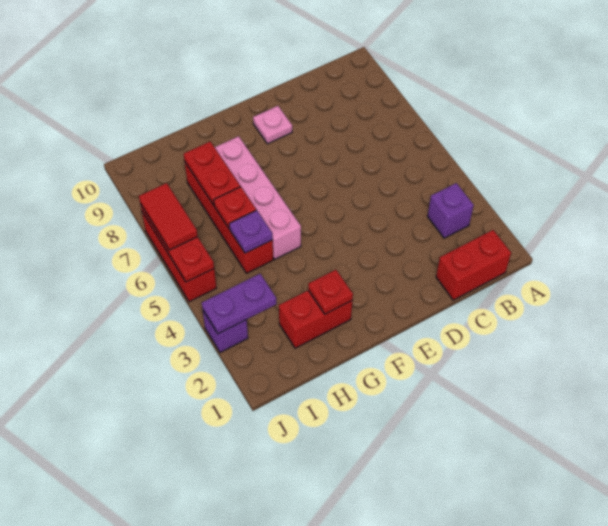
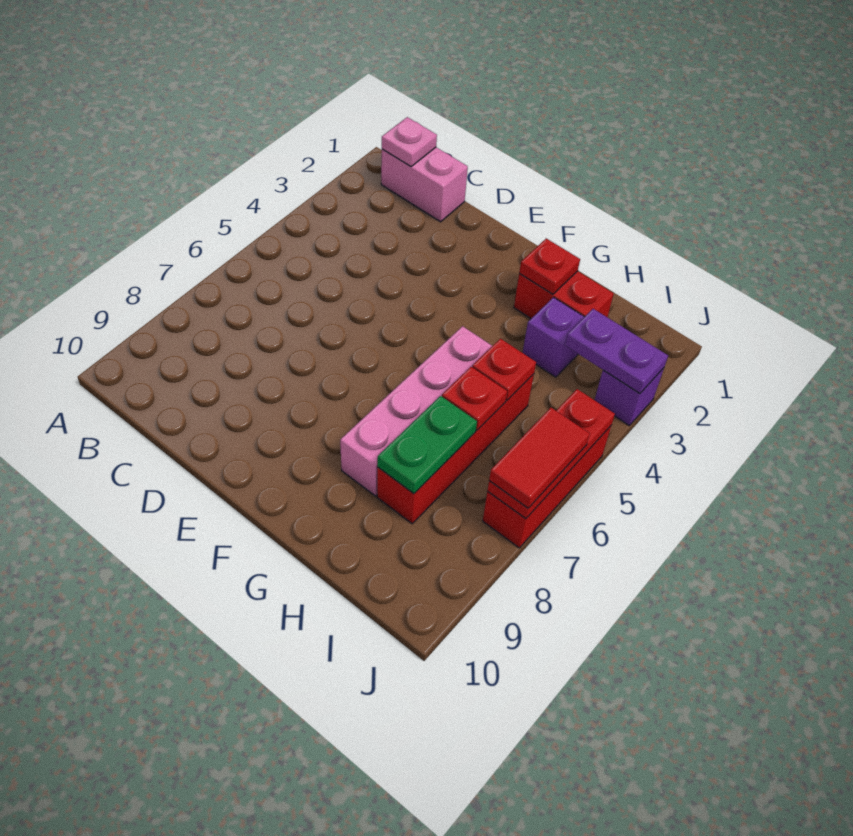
red 1x2 brick [436,230,511,300] -> pink 1x2 brick [381,147,468,222]
purple 1x1 brick [428,183,474,238] -> purple 1x1 brick moved to [523,297,584,377]
pink 1x1 plate [253,106,292,144] -> pink 1x1 plate moved to [382,117,437,167]
purple 1x1 plate [229,210,273,253] -> red 1x1 plate [472,339,536,400]
red 1x2 plate [184,142,240,205] -> green 1x2 plate [377,396,477,494]

